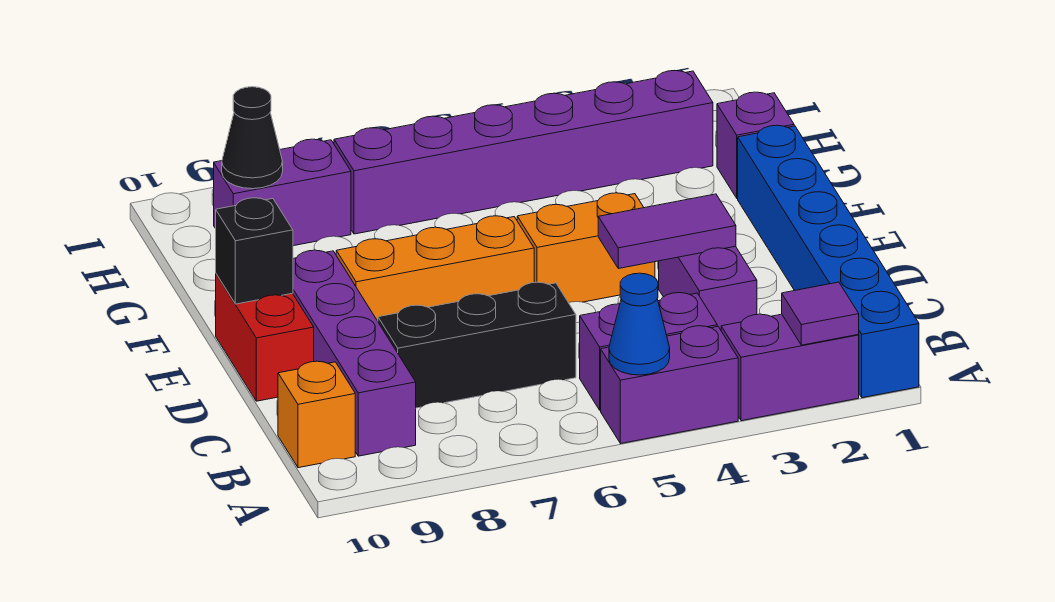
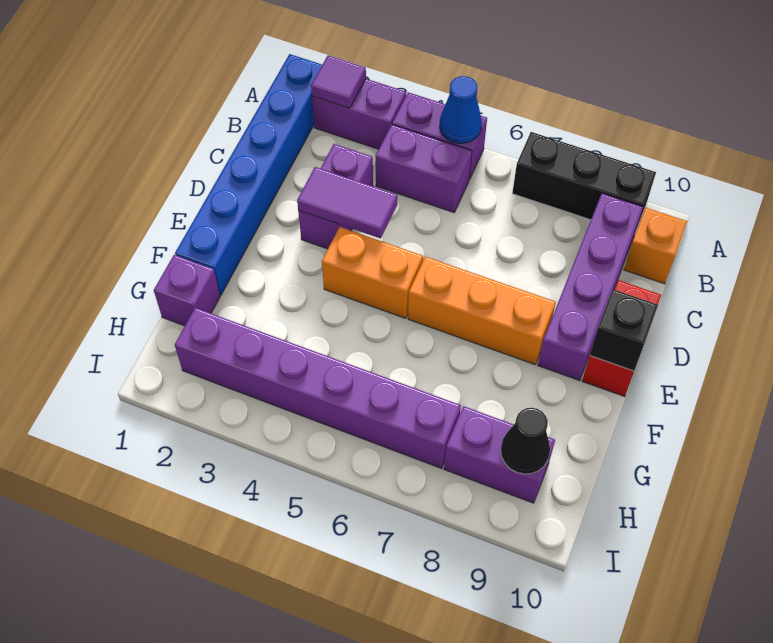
black 1x3 brick [378,282,576,408] -> black 1x3 brick moved to [512,132,656,230]

